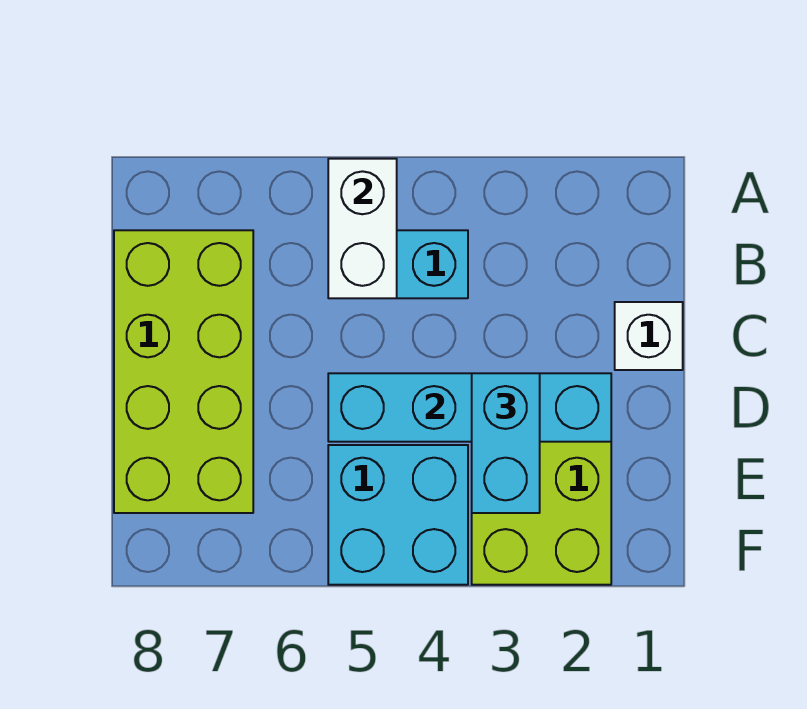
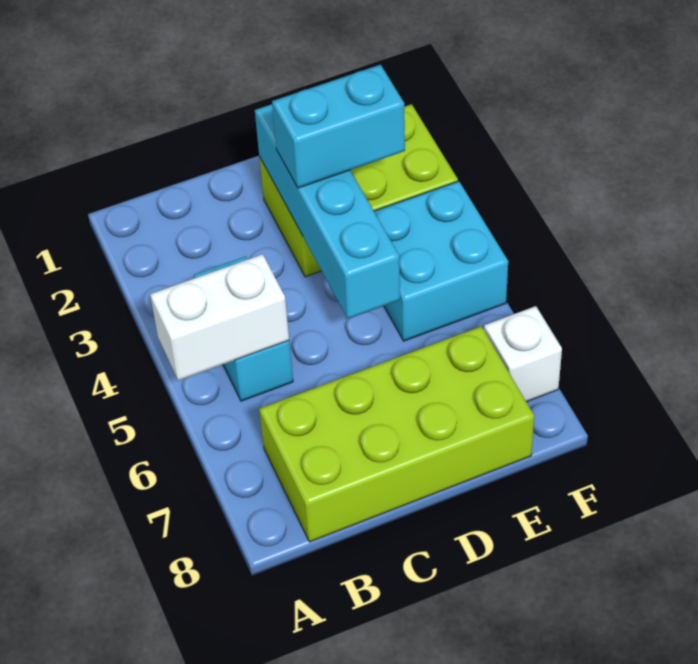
white 1x1 brick [615,302,683,370] -> white 1x1 brick moved to [484,306,562,402]

